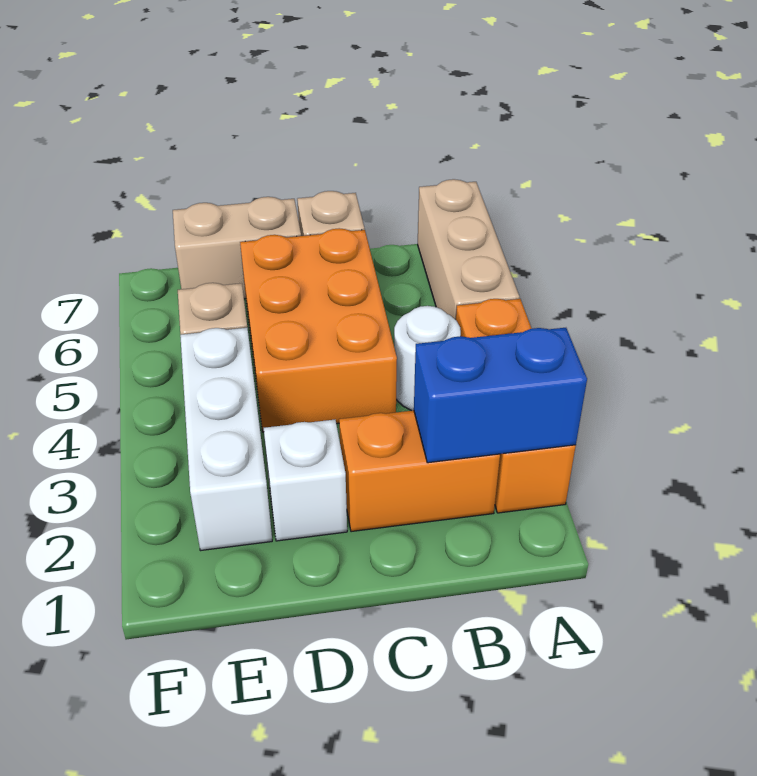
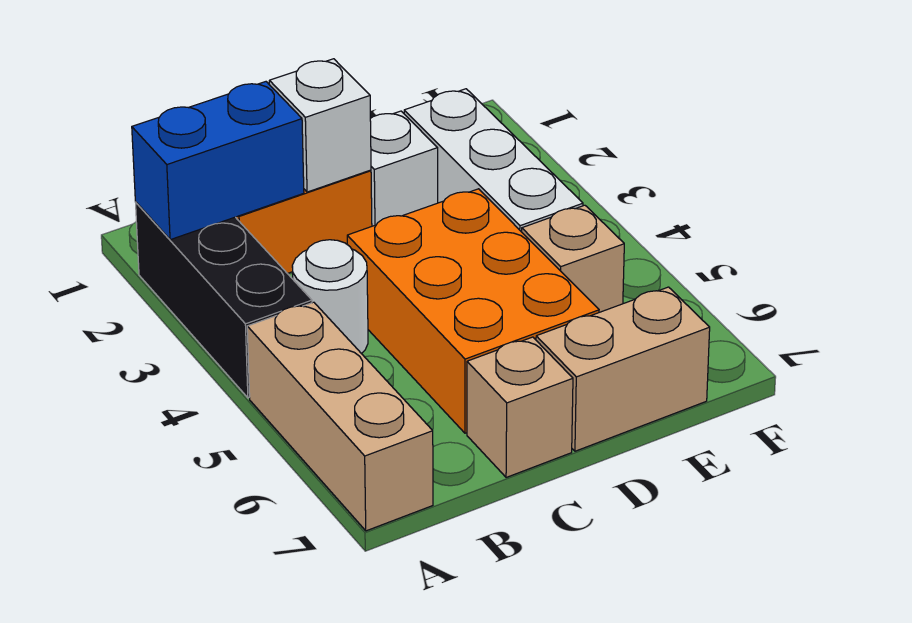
orange 1x3 brick [456,299,576,513] -> black 1x3 brick [135,202,312,398]
none -> white 1x1 brick [269,59,371,192]

